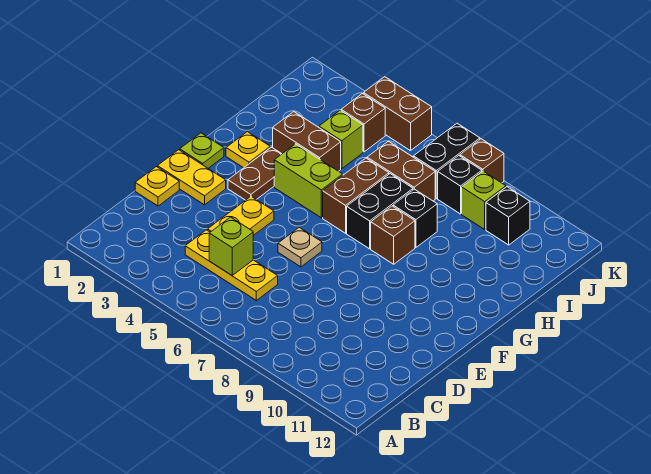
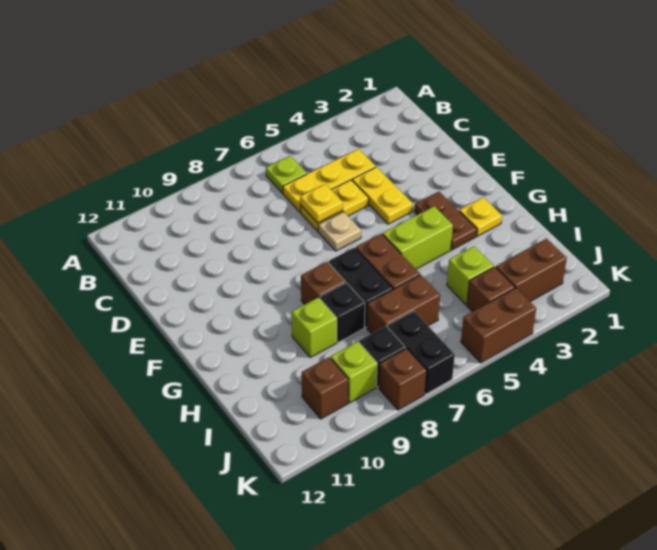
lime 1x1 brick [209,217,253,275] -> lime 1x1 brick moved to [292,297,337,357]
yellow 1x1 plate [135,167,179,206] -> yellow 1x1 plate moved to [300,184,343,223]
yellow 1x2 plate [157,150,226,205] -> yellow 1x2 plate moved to [301,180,368,231]
lime 1x1 plate [180,133,224,168] -> lime 1x1 plate moved to [266,156,307,193]
brown 1x2 brick [273,112,341,171] -> brown 1x2 brick moved to [496,239,567,302]
black 1x1 brick [486,187,530,245] -> brown 1x1 brick [302,357,348,419]

